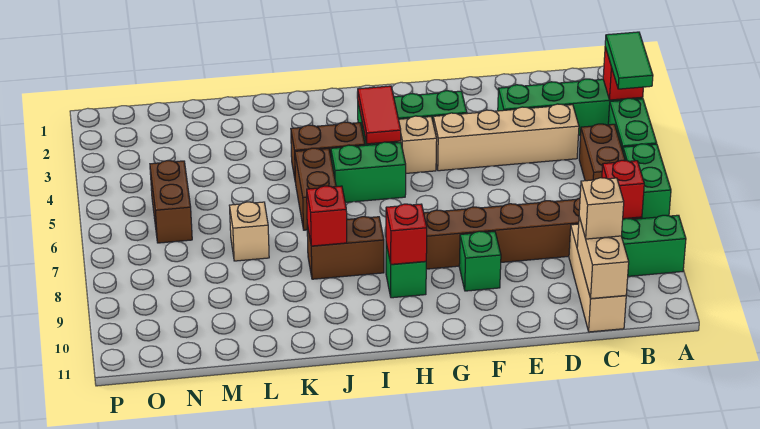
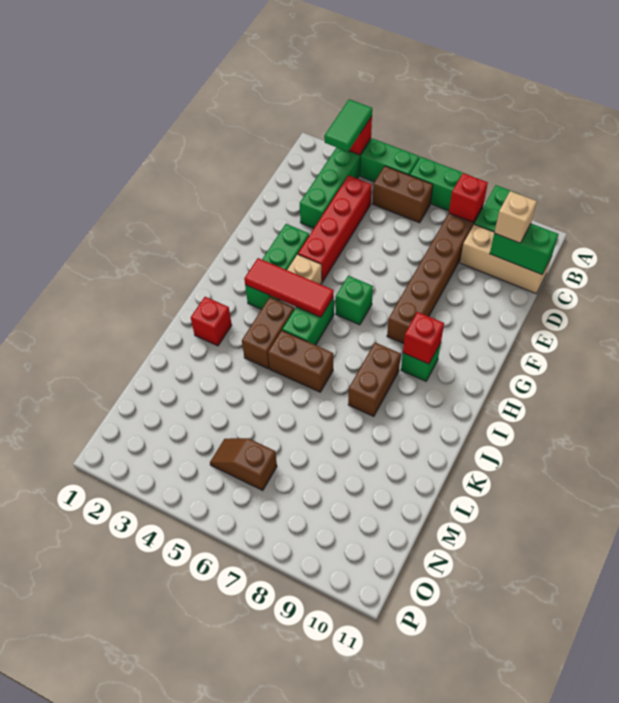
green 1x2 tile [605,32,653,89] -> green 1x2 tile turned to [324,99,372,152]
tan 1x4 brick [433,104,579,171] -> red 1x4 brick [298,175,372,282]
tan 1x2 brick [577,217,629,299] -> green 1x2 brick [490,223,558,274]
green 1x1 brick [459,231,501,291] -> green 1x1 brick moved to [336,276,373,325]
red 1x2 tile [358,86,401,144] -> red 1x3 tile [244,258,334,317]
red 1x1 brick [307,186,347,246] -> red 1x1 brick moved to [191,297,232,346]
tan 1x1 brick [229,202,269,261] -> none
brown 1x2 brick [150,161,192,243] -> brown 1x2 slope [210,438,277,491]

